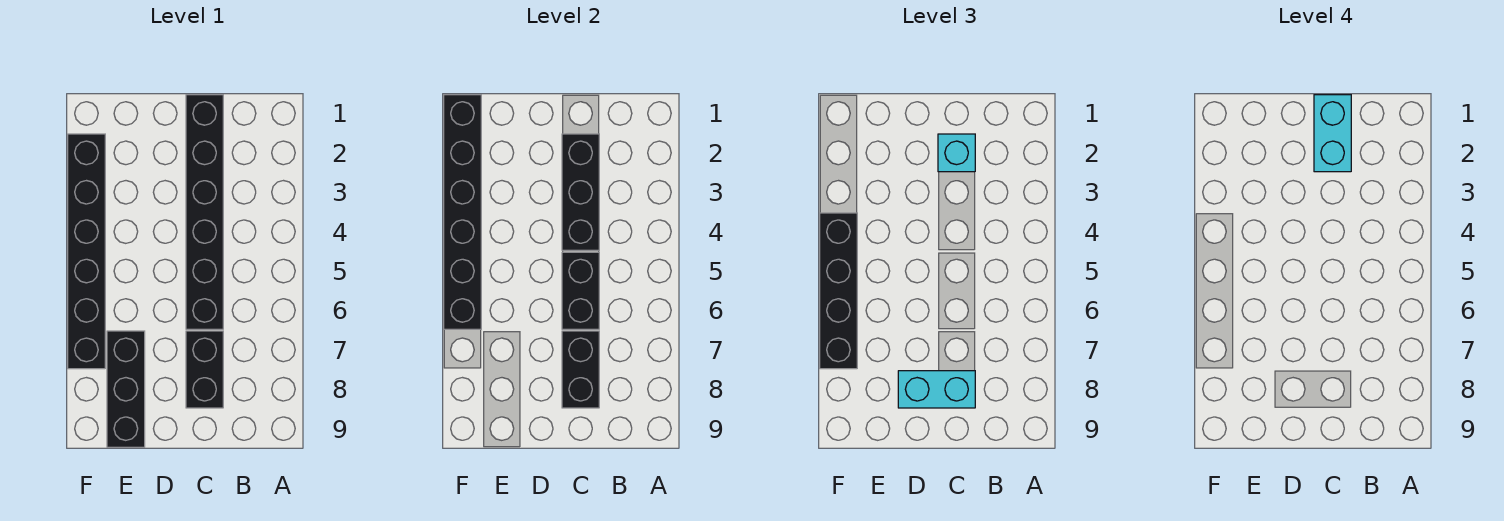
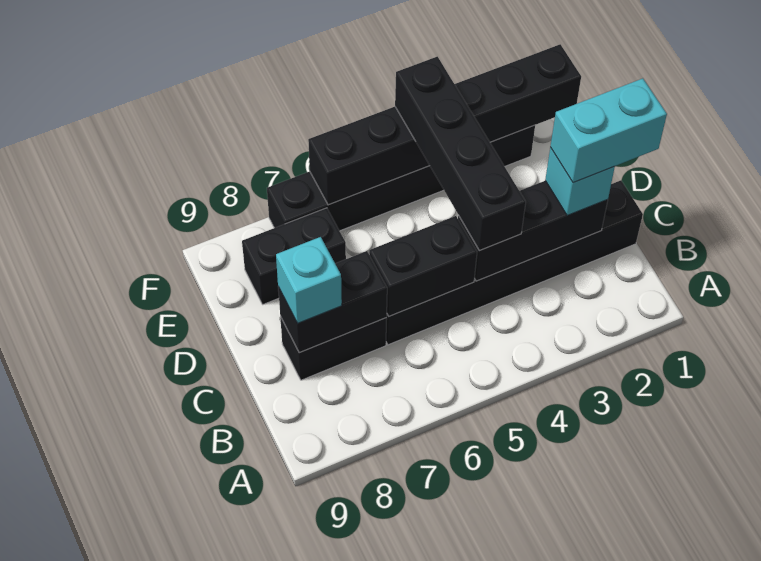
cyan 1x2 brick [898,371,975,408] -> cyan 1x1 brick [276,237,342,323]
black 1x3 brick [107,331,145,447] -> black 1x2 brick [242,208,346,305]
black 1x4 brick [820,213,857,369] -> black 1x4 brick turned to [395,57,526,251]

